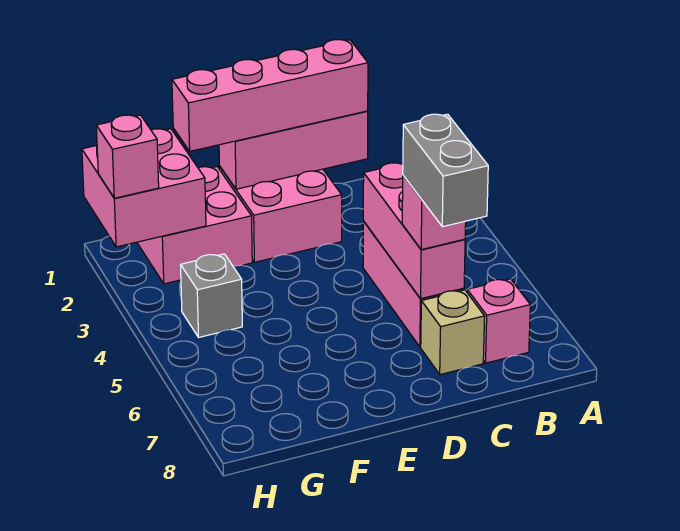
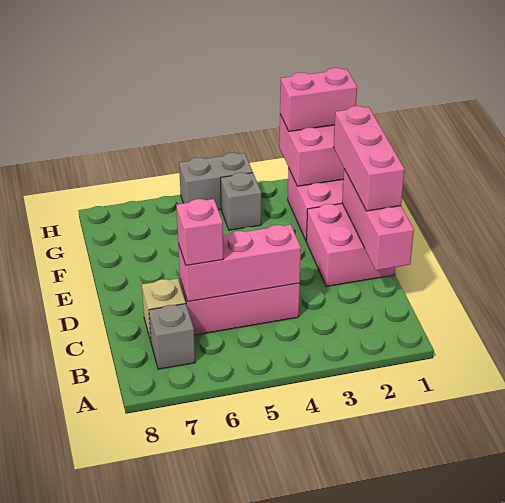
pink 1x1 brick [467,279,530,363] -> grey 1x1 brick [149,304,195,369]
pink 1x4 brick [172,40,368,151] -> pink 1x3 brick [334,106,405,211]
grey 1x2 brick [403,114,488,227] -> grey 1x2 brick moved to [179,153,253,210]
pink 1x1 brick [96,115,159,198] -> pink 1x2 brick [280,68,357,131]

